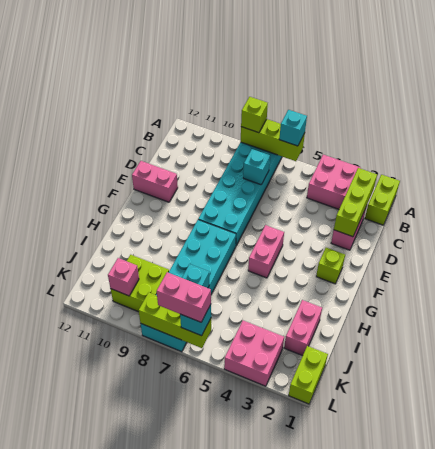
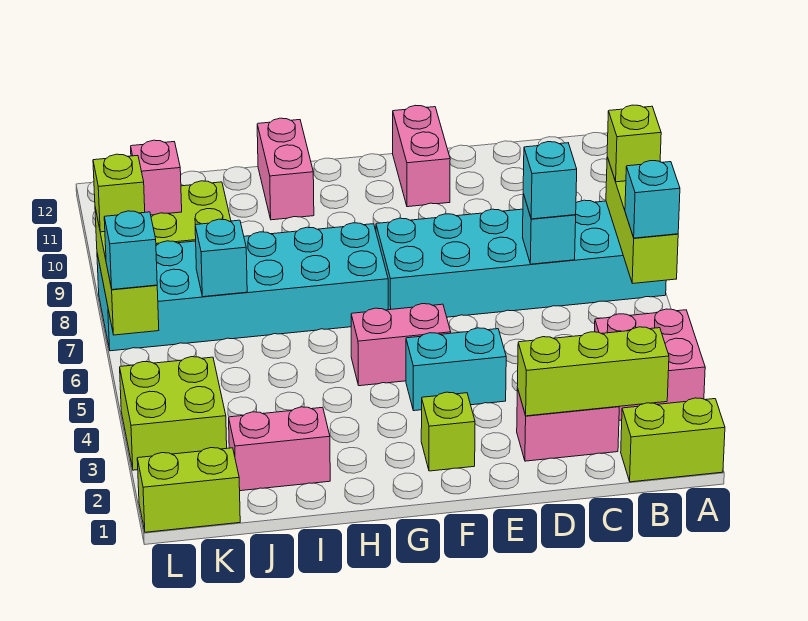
none -> cyan 1x1 brick [523,142,577,219]
none -> cyan 1x2 brick [406,328,506,411]
pink 2x2 brick [224,321,284,386] -> lime 2x2 brick [120,357,227,470]
pink 1x2 brick [157,272,211,322] -> pink 1x2 brick moved to [257,118,314,220]
none -> lime 1x1 brick [93,154,145,232]

